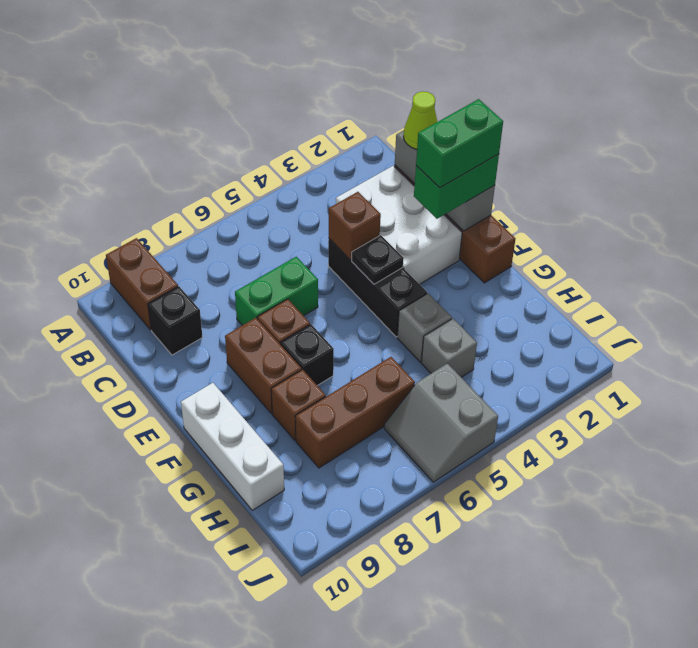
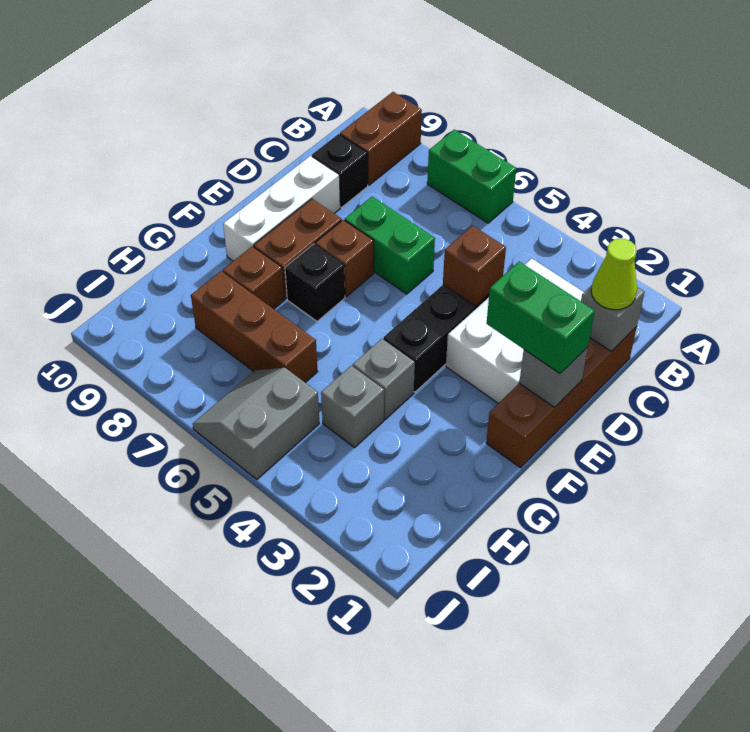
green 1x2 brick [416,99,503,188] -> green 1x2 brick moved to [427,130,516,223]
black 1x1 plate [352,235,404,284] -> none
white 1x3 brick [181,383,284,510] -> white 1x3 brick moved to [223,156,340,261]

